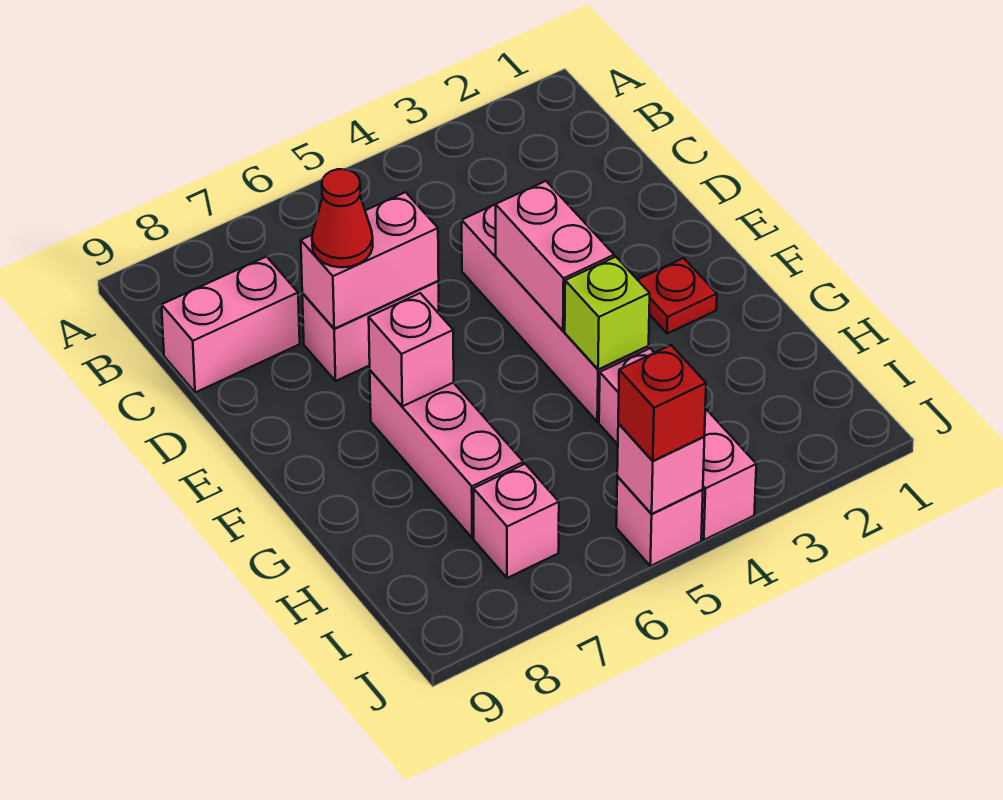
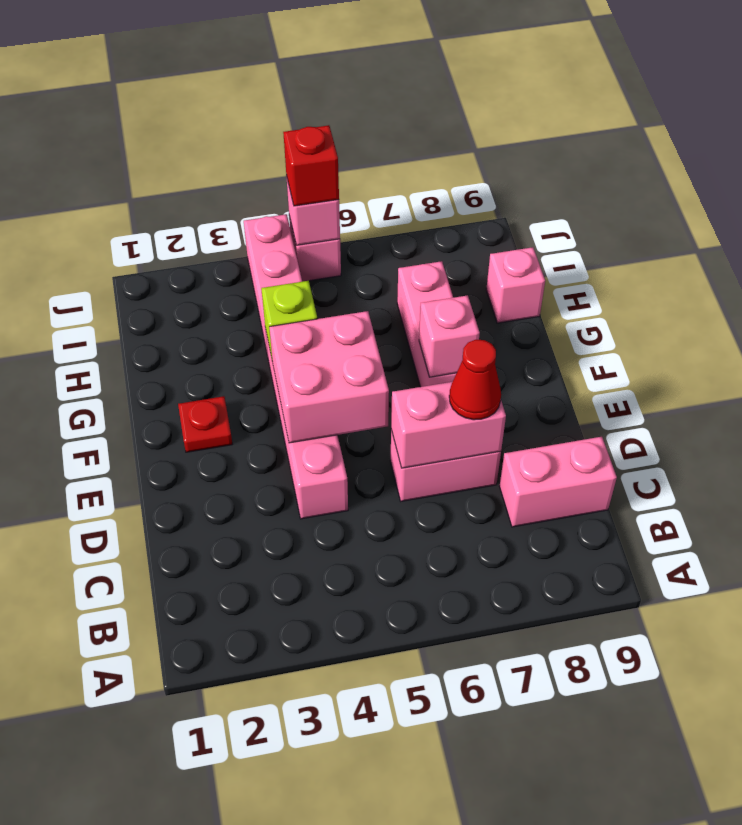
pink 1x2 brick [496,181,614,331] -> pink 2x2 brick [269,311,389,443]
pink 1x1 brick [473,464,559,578] -> pink 1x1 brick moved to [486,247,545,323]

